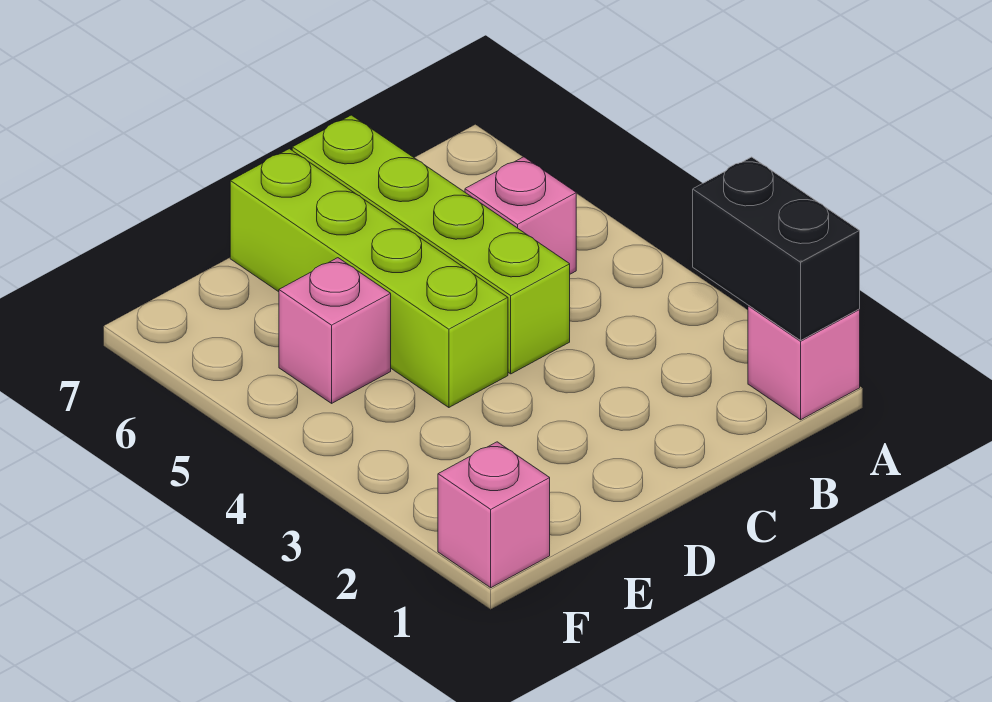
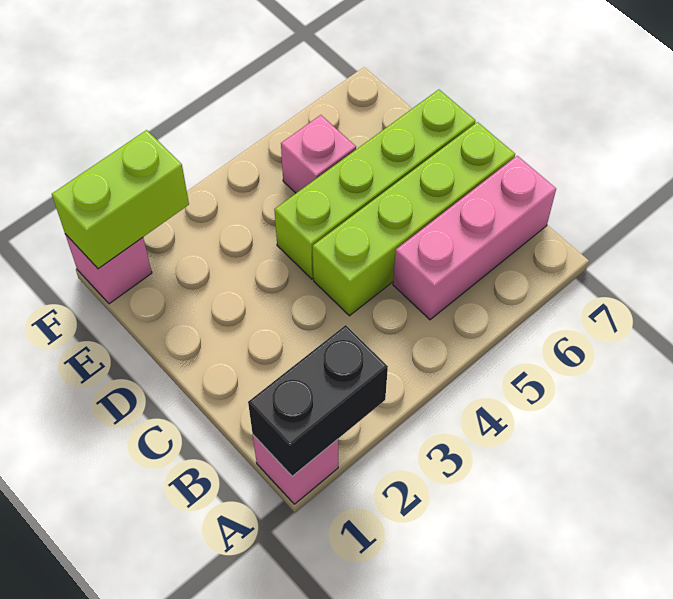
pink 1x1 brick [465,157,576,274] -> pink 1x3 brick [393,156,556,320]
none -> lime 1x2 brick [52,130,189,269]

